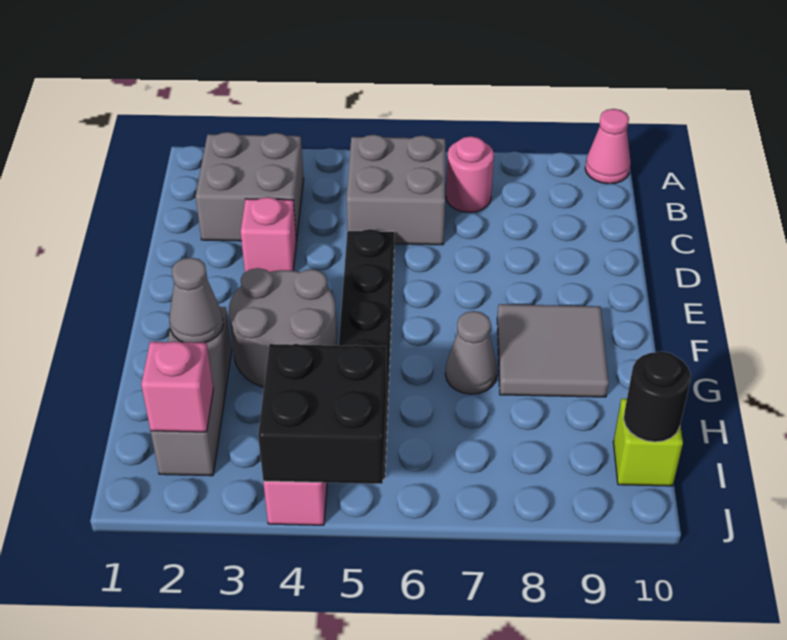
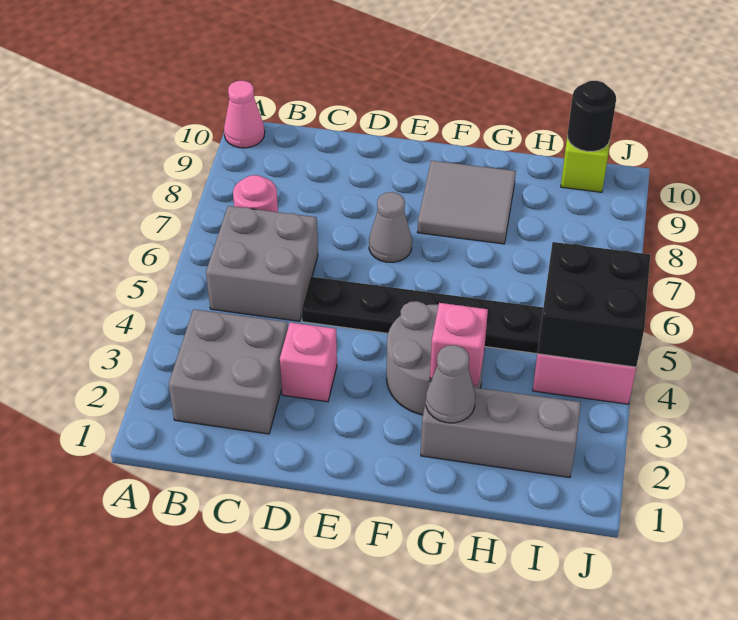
grey 1x1 cone [445,311,497,394] -> grey 1x1 cone moved to [369,192,412,262]
pink 1x1 brick [141,341,213,432] -> pink 1x1 brick moved to [430,303,488,386]

